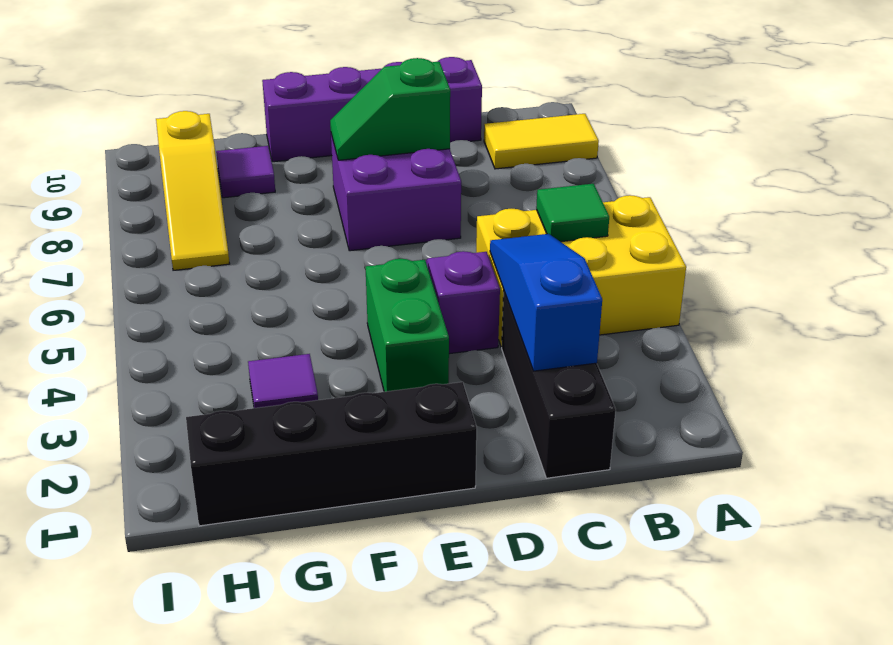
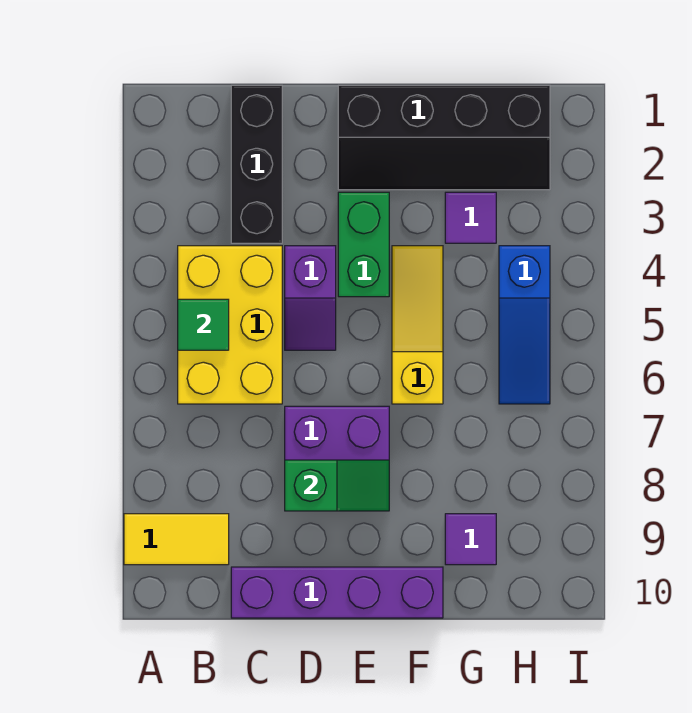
yellow 2x3 brick [476,195,686,347] -> yellow 2x3 brick turned to [178,246,282,404]
blue 1x3 slope [490,234,602,371] -> blue 1x3 slope moved to [499,246,550,404]
yellow 1x3 slope [156,111,230,270] -> yellow 1x3 slope moved to [392,246,443,404]

